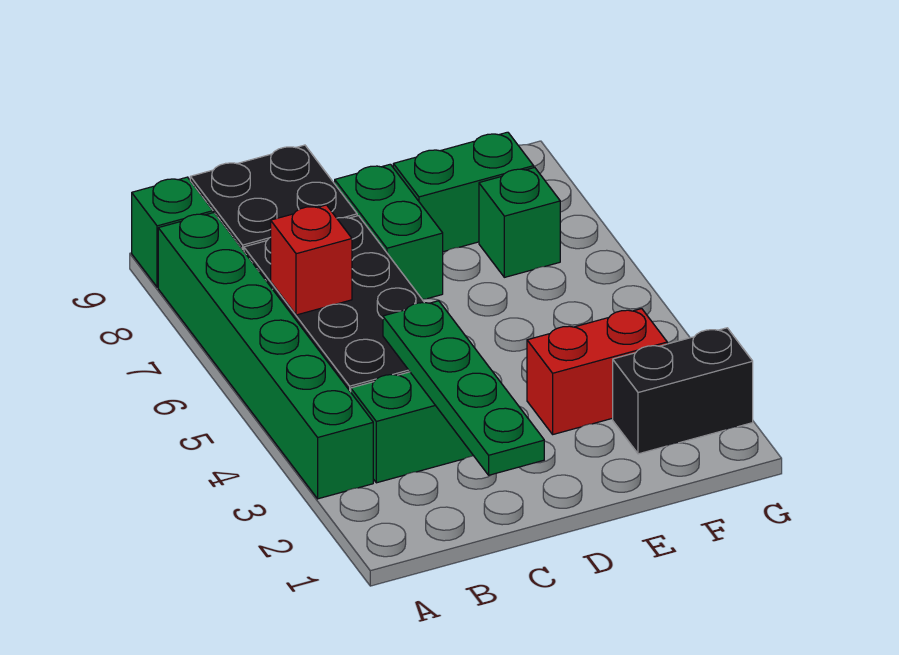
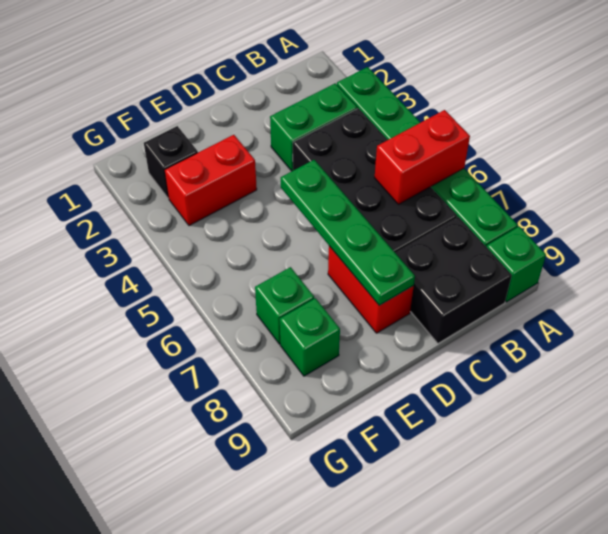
red 1x1 brick [271,205,352,315] -> red 1x2 brick [375,110,470,204]
green 1x4 plate [383,301,544,475] -> green 1x4 plate moved to [281,160,415,305]
green 1x2 brick [335,164,443,299] -> red 1x2 brick [328,246,414,333]
green 1x2 brick [393,132,534,252] -> green 1x1 brick [280,298,340,376]
black 1x2 brick [613,328,753,454] -> black 1x1 brick [144,126,198,198]

